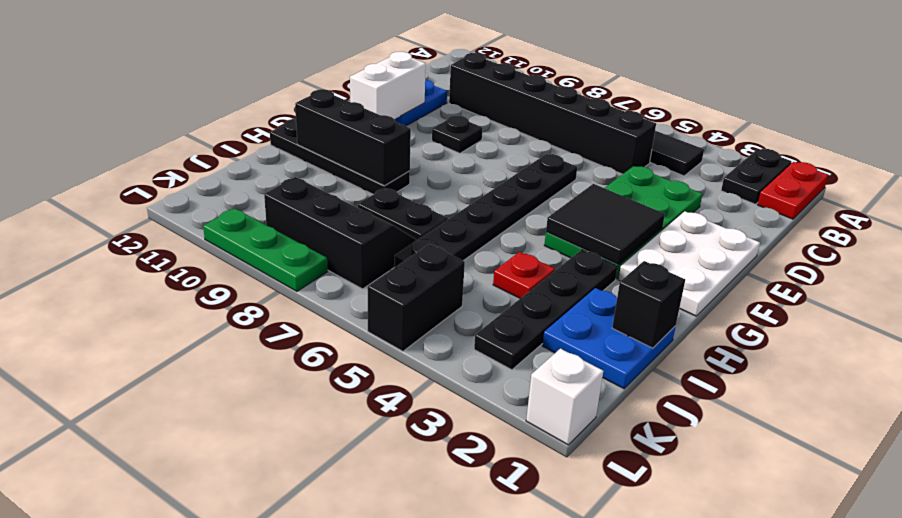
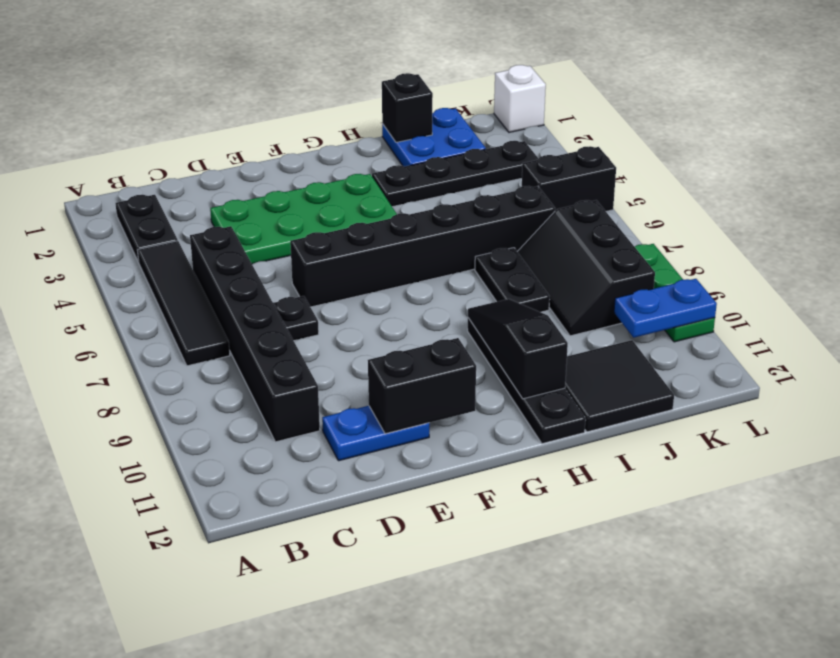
red 1x2 plate [758,162,828,219] -> none
black 1x2 plate [721,149,792,204] -> black 1x2 plate turned to [116,195,178,262]
white 2x3 plate [618,211,760,316] -> none
black 1x6 plate [394,154,577,268] -> black 1x6 brick [290,186,555,307]
black 1x1 plate [432,116,483,153] -> black 1x1 plate moved to [273,296,319,341]
white 1x2 brick [350,52,426,119] -> black 1x2 brick [368,338,476,434]
black 2x2 tile [546,184,665,265] -> black 2x2 tile moved to [565,340,674,432]
black 1x3 brick [295,89,411,186] -> black 1x3 slope [468,299,568,399]
red 1x1 plate [493,252,555,298] -> none
none -> blue 1x2 plate [614,279,717,338]

